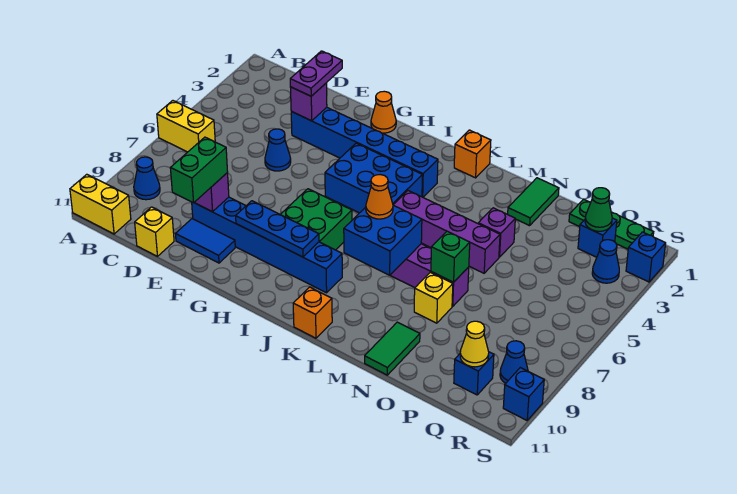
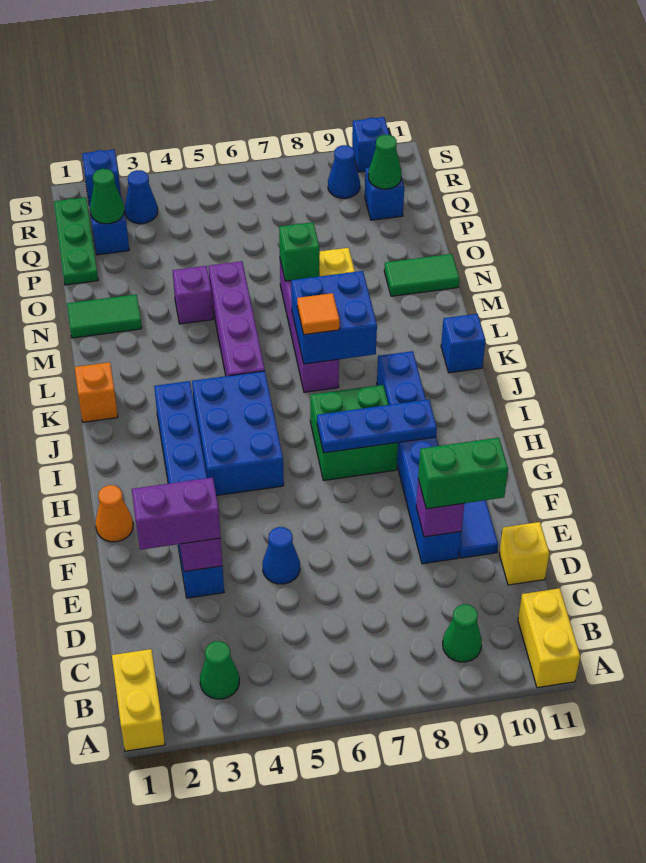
yellow 1x2 brick [157,101,215,152] -> yellow 1x2 brick moved to [112,649,165,751]
none -> green 1x1 cone [200,641,239,699]
blue 1x1 cone [134,157,160,200] -> green 1x1 cone [443,604,482,662]
purple 1x2 plate [290,51,342,96] -> purple 1x2 brick [132,478,221,550]
blue 1x3 plate [236,201,319,257] -> blue 1x3 plate turned to [317,399,437,453]
orange 1x1 cone [366,175,393,219] -> orange 1x1 tile [297,293,340,335]
orange 1x1 brick [293,287,332,338] -> blue 1x1 brick [441,314,486,373]
yellow 1x1 cone [460,321,489,367] -> green 1x1 cone [368,135,402,189]

